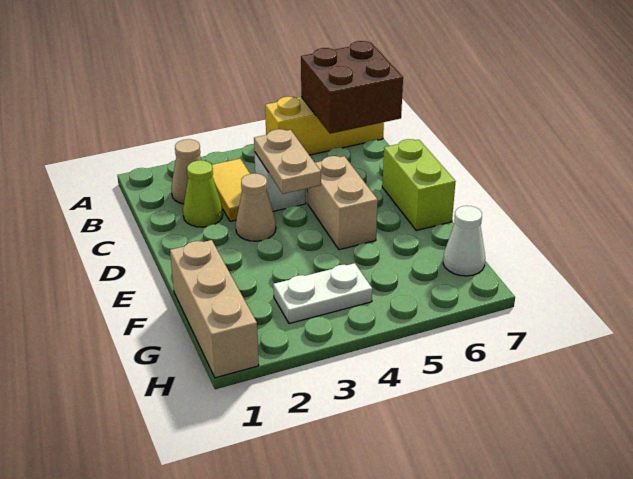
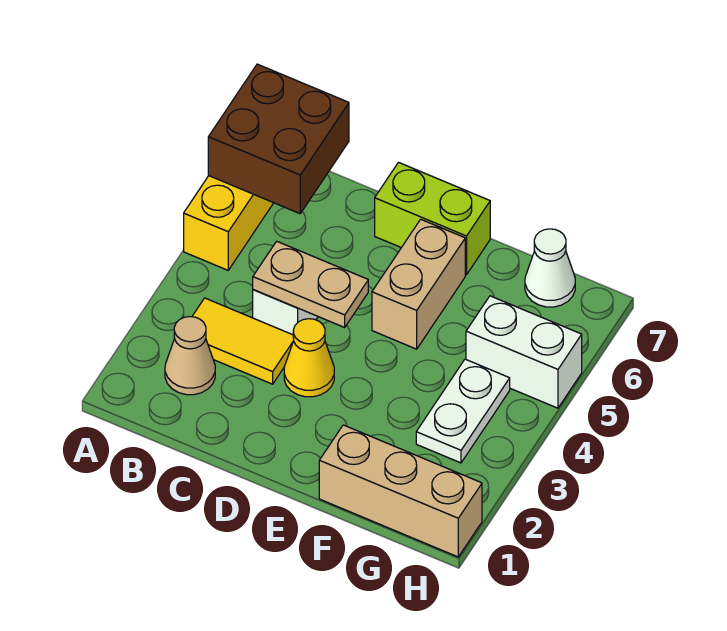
lime 1x1 cone [183,160,223,227] -> none
tan 1x1 cone [236,173,276,241] -> yellow 1x1 cone [284,319,334,397]
tan 1x2 brick [308,156,378,250] -> tan 1x2 brick turned to [372,219,465,349]
none -> white 1x2 brick [466,296,582,408]

